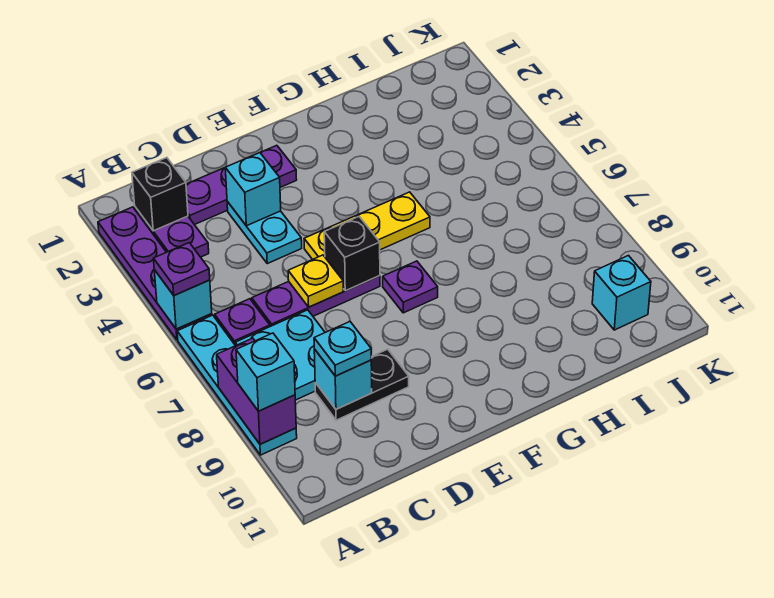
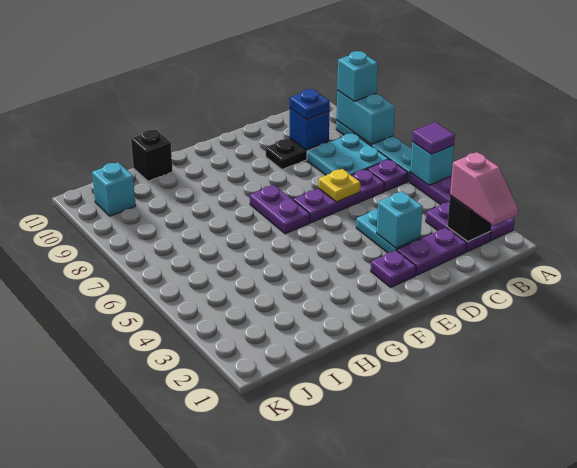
purple 1x1 plate [153,243,210,295] -> purple 1x1 tile [412,122,455,154]
purple 1x2 brick [217,338,296,444] -> cyan 1x2 brick [337,90,395,144]
none -> pink 1x2 slope [450,152,518,225]
cyan 1x1 brick [314,349,372,409] -> blue 1x1 brick [290,108,329,150]
cyan 1x1 plate [314,321,371,376] -> blue 1x1 plate [290,89,330,120]
yellow 1x3 plate [304,192,430,259] -> none
black 1x1 brick [324,217,380,291] -> black 1x1 brick moved to [131,130,173,181]
purple 1x1 plate [383,261,438,313] -> purple 1x2 plate [250,185,310,234]

